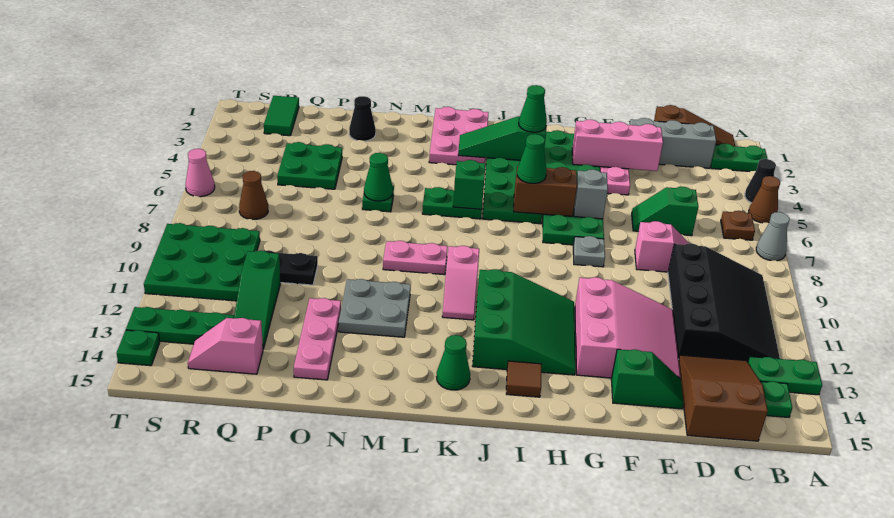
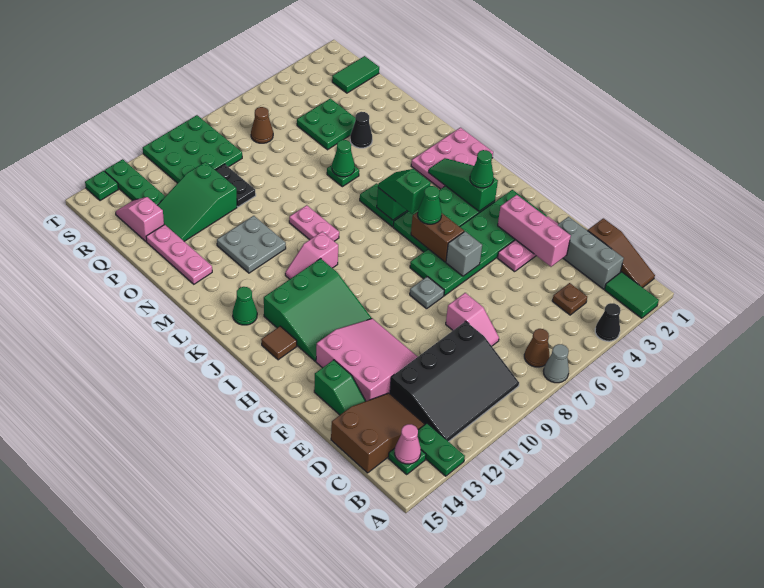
green 1x2 plate [711,143,767,172] -> green 1x2 tile [605,272,659,318]
brown 1x1 cone [749,176,780,223] -> brown 1x1 cone moved to [524,329,549,367]
brown 1x1 plate [721,211,755,240] -> brown 1x1 plate moved to [552,283,587,315]
green 1x2 slope [632,187,698,236] -> green 1x2 slope moved to [378,169,431,214]
pink 3x3 slope [575,277,681,379] -> pink 3x3 slope turned to [316,318,418,401]
black 1x1 cone [349,96,376,141] -> black 1x1 cone moved to [350,112,372,148]
pink 1x3 plate [294,298,341,380] -> pink 1x3 plate turned to [146,225,212,284]
green 1x3 slope [234,251,281,349] -> green 2x3 slope [157,162,237,241]
pink 1x1 cone [186,149,215,197] -> pink 1x1 cone moved to [395,424,421,464]

